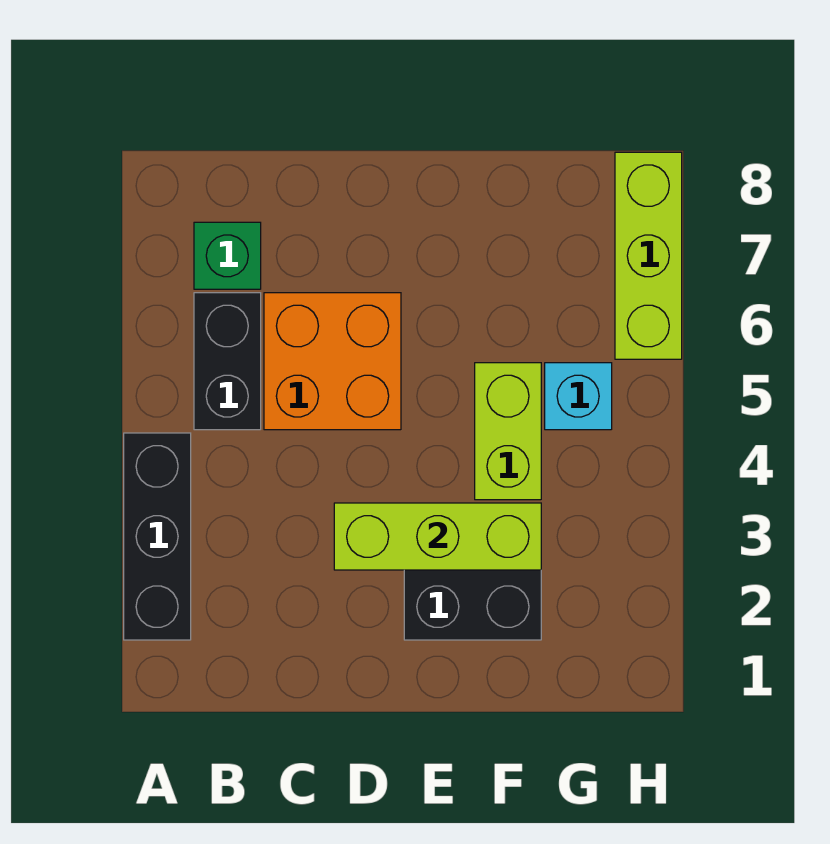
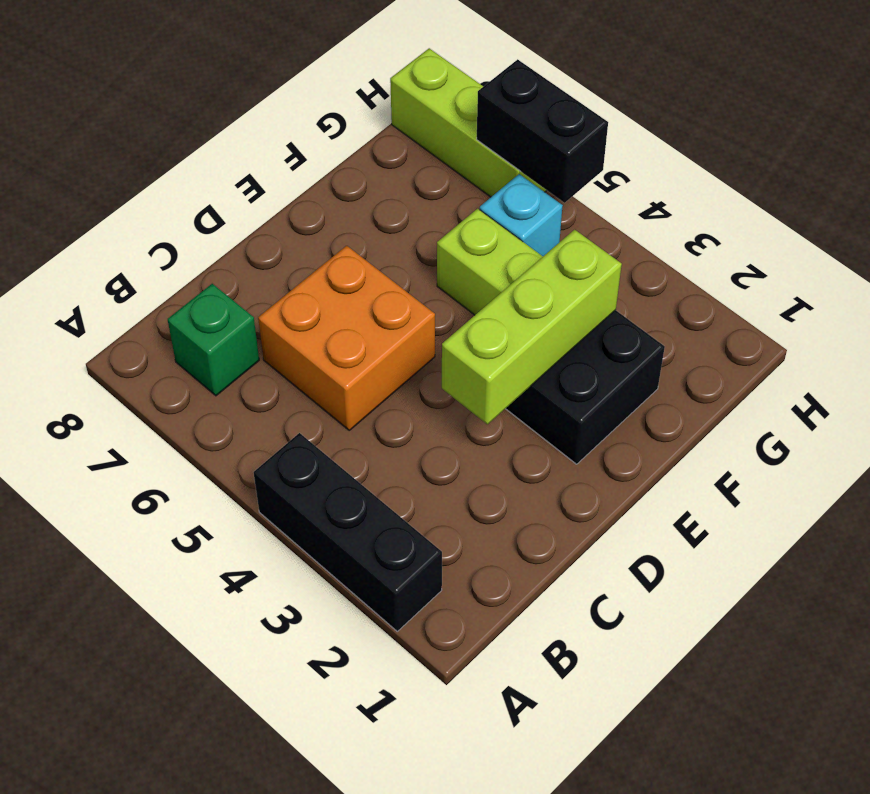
black 1x2 brick [194,293,261,430] -> black 1x2 brick moved to [477,59,608,203]

